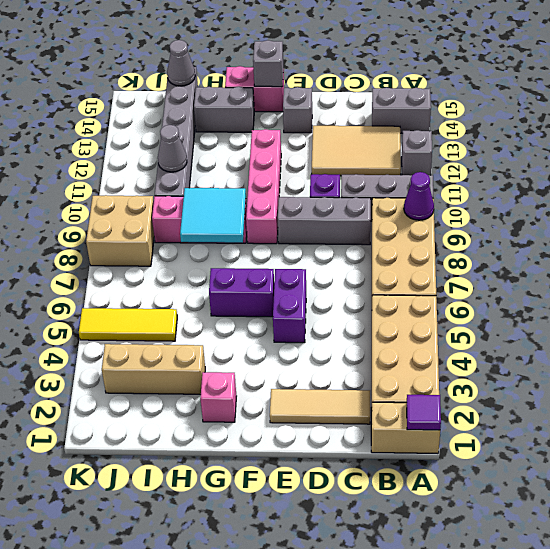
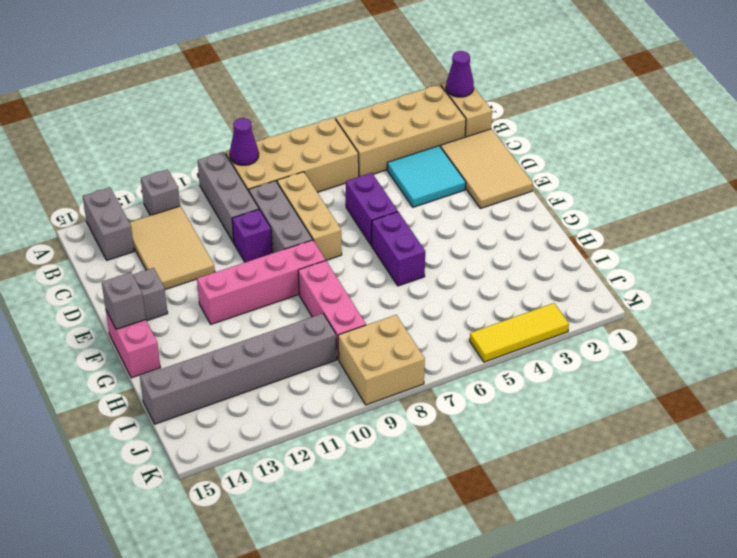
purple 1x1 tile [407,395,441,430] -> purple 1x1 cone [446,51,474,97]
tan 1x3 tile [270,389,370,424] -> tan 2x3 tile [441,129,533,209]
purple 1x2 brick [273,269,306,343] -> purple 1x2 brick turned to [346,173,398,245]
pink 1x1 brick [200,372,236,422] -> none
cyan 2x2 tile [180,188,246,243] -> cyan 2x2 tile moved to [387,146,466,207]
grey 1x2 brick [194,87,254,132] -> none
tan 1x3 brick [102,344,205,394] -> tan 1x3 brick moved to [277,172,342,260]
yellow 1x3 tile [79,308,177,341] -> yellow 1x3 tile turned to [470,303,569,362]
grey 1x1 cone [158,125,187,172] -> none
grey 1x1 cone [167,40,195,86] -> none

